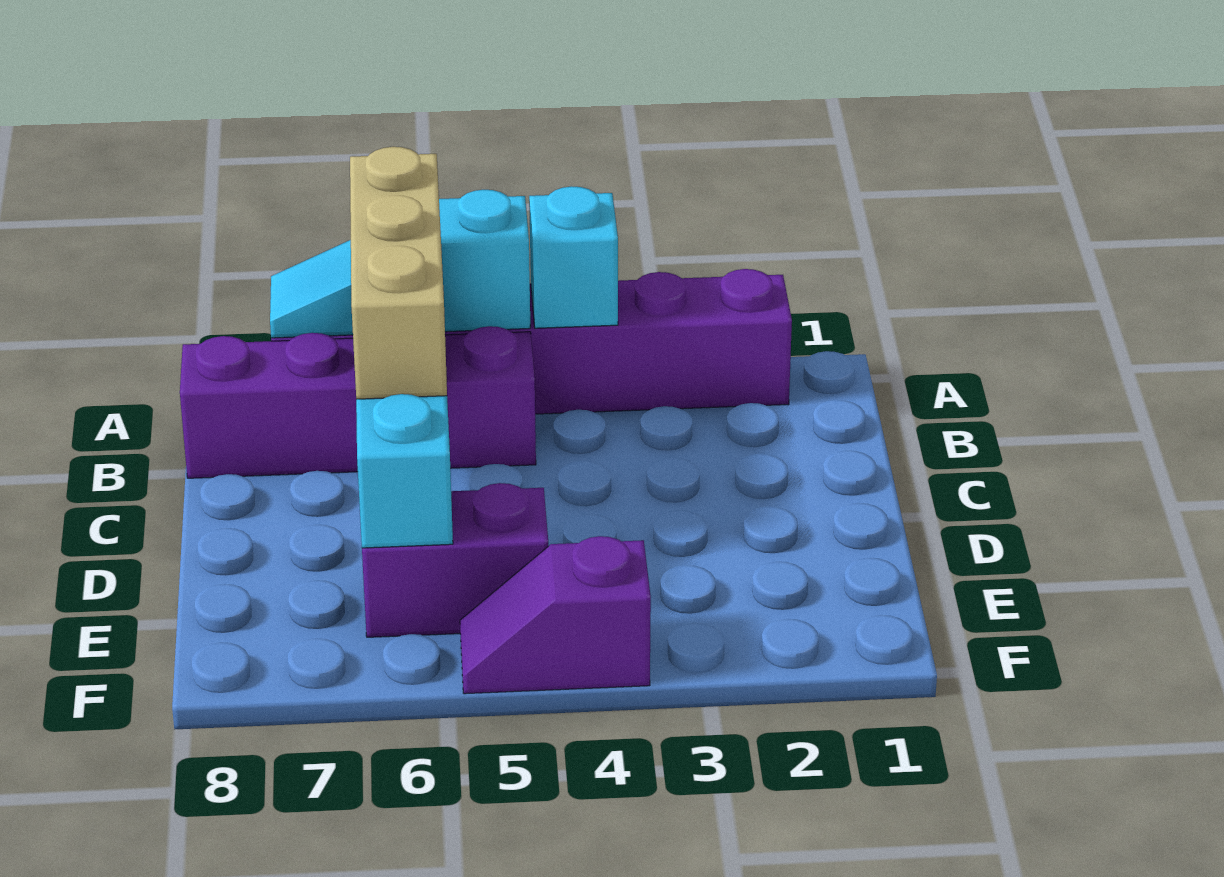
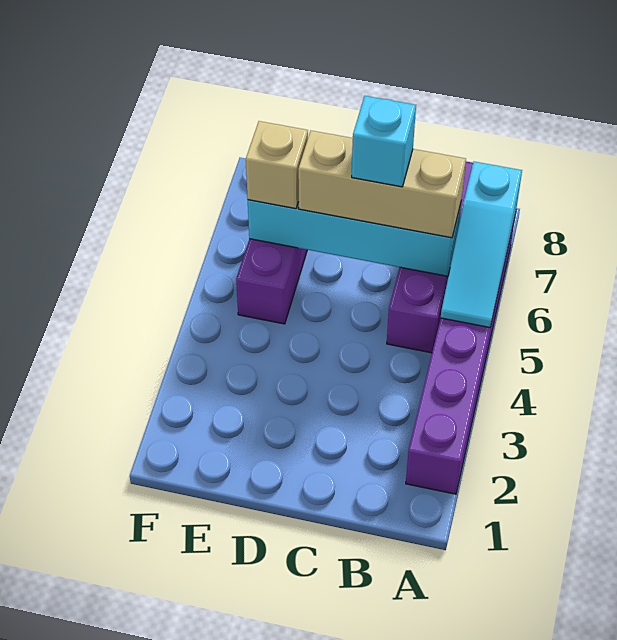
cyan 1x1 brick [529,186,618,328] -> cyan 1x1 brick moved to [352,96,416,187]
cyan 1x3 slope [270,190,530,338] -> cyan 1x3 slope turned to [441,162,522,327]
none -> tan 1x1 brick [246,121,308,209]
purple 1x2 slope [460,536,651,694] -> none

